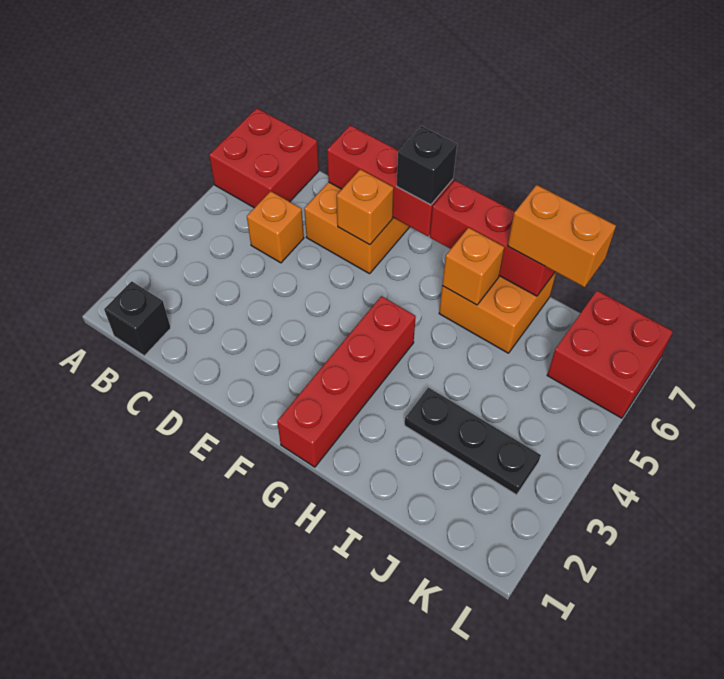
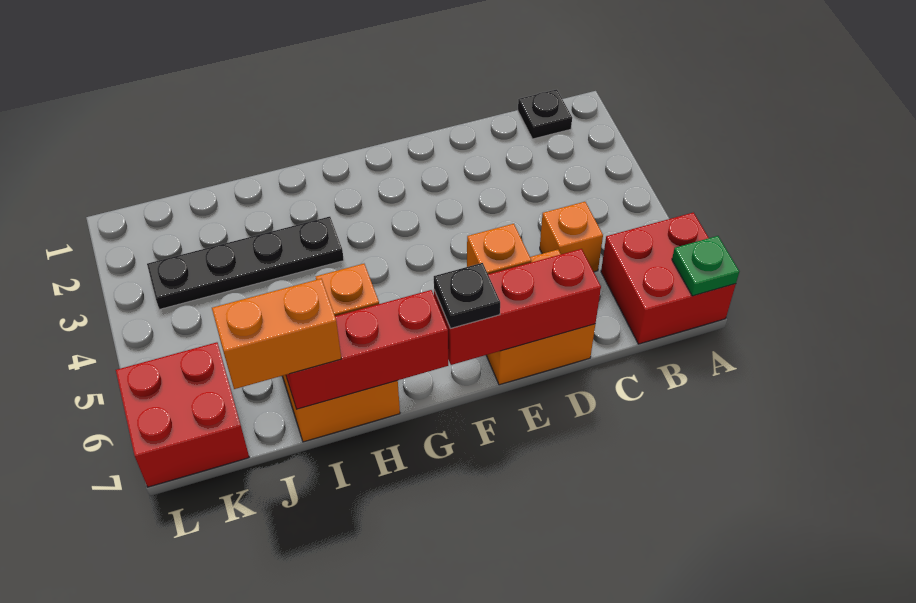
none -> green 1x1 plate [672,236,739,296]
black 1x1 brick [104,281,171,356] -> black 1x1 plate [518,90,572,139]
black 1x1 brick [397,126,457,205] -> black 1x1 plate [434,263,500,328]
red 1x4 brick [277,296,416,467] -> none
black 1x3 plate [404,387,541,495] -> black 1x4 plate [147,217,344,310]

